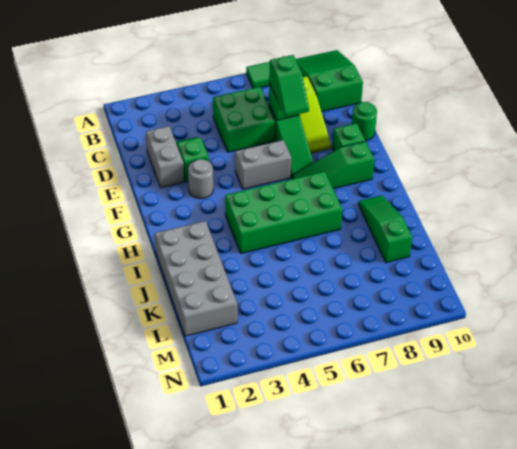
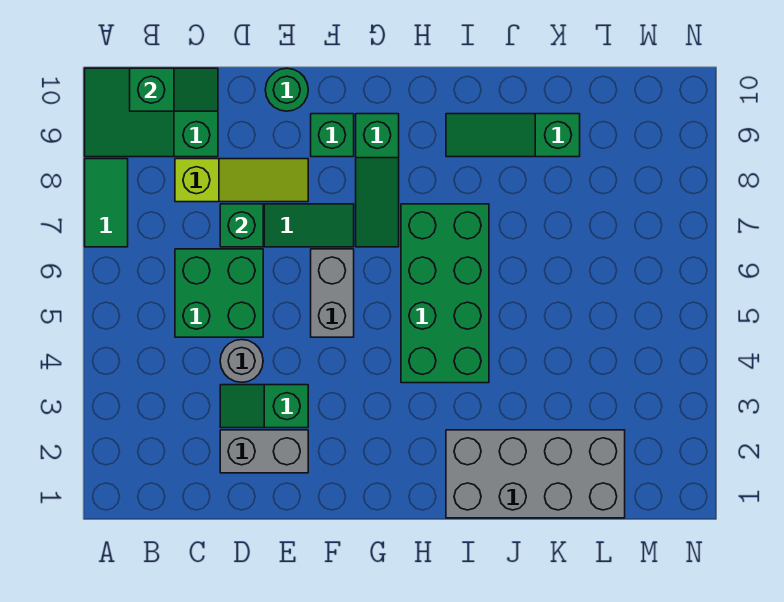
green 1x2 slope [269,55,309,117] -> green 1x2 slope moved to [130,68,218,111]
grey 1x1 round brick [188,159,213,199] -> grey 1x1 round brick moved to [220,340,263,382]

